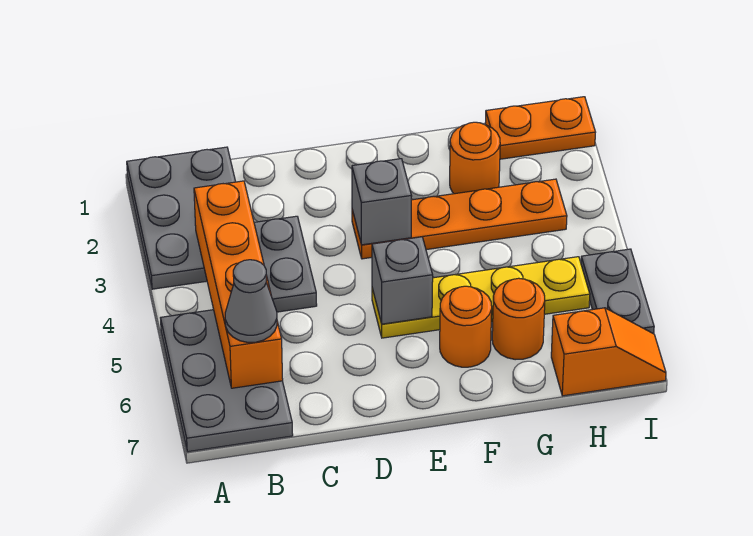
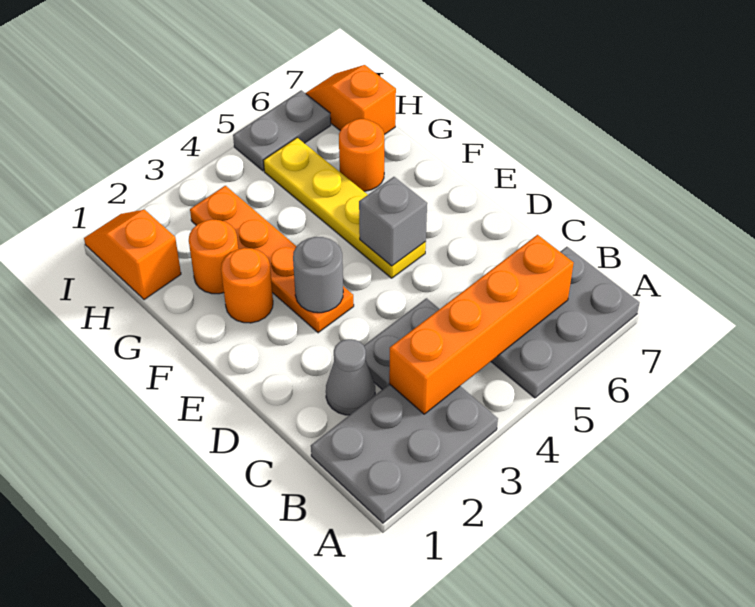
grey 1x1 cone [225,260,277,342] -> grey 1x1 cone moved to [326,339,375,415]
grey 1x1 brick [352,159,412,245] -> grey 1x1 round brick [293,237,343,313]
orange 1x1 round brick [440,286,492,367] -> orange 1x1 round brick moved to [221,248,273,323]
orange 1x2 plate [485,97,596,159] -> orange 1x2 slope [84,210,181,300]

